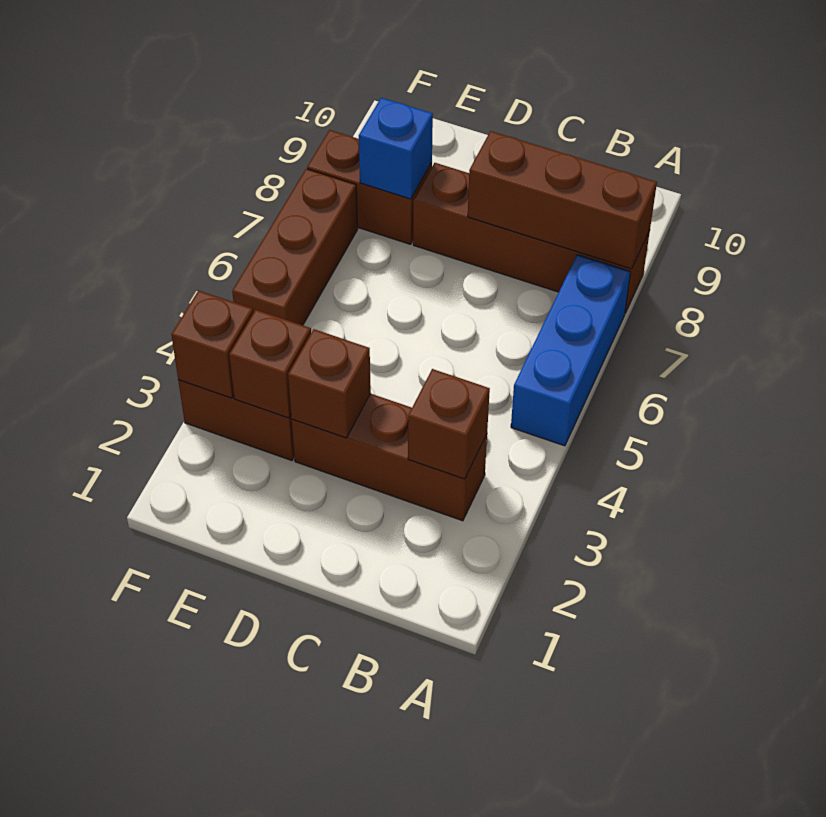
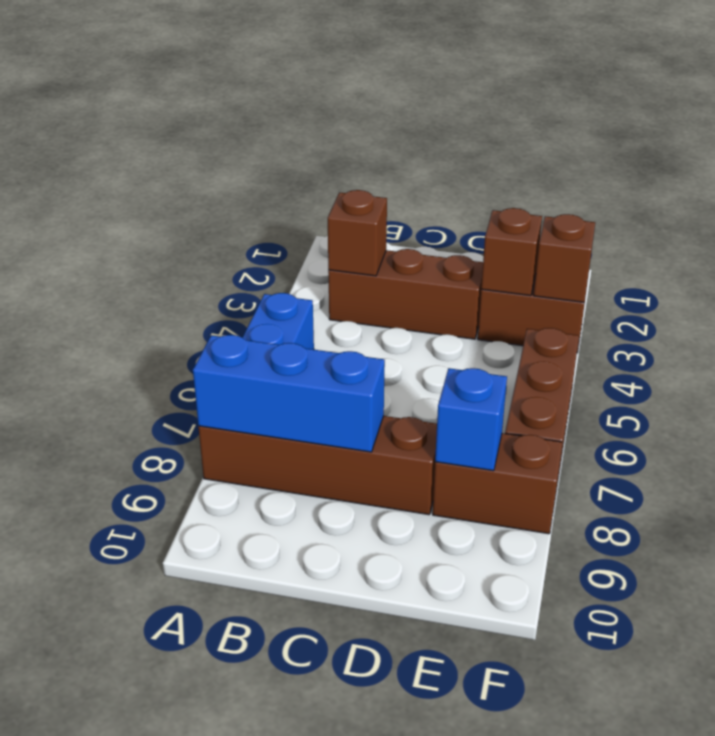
brown 1x3 brick [468,131,657,269] -> blue 1x3 brick [193,335,385,452]
brown 1x1 brick [288,329,371,438] -> none

